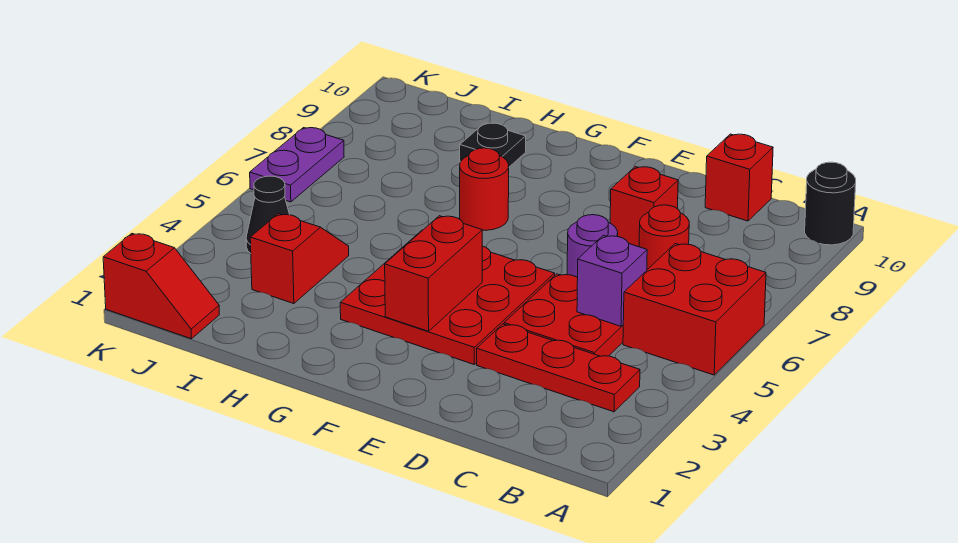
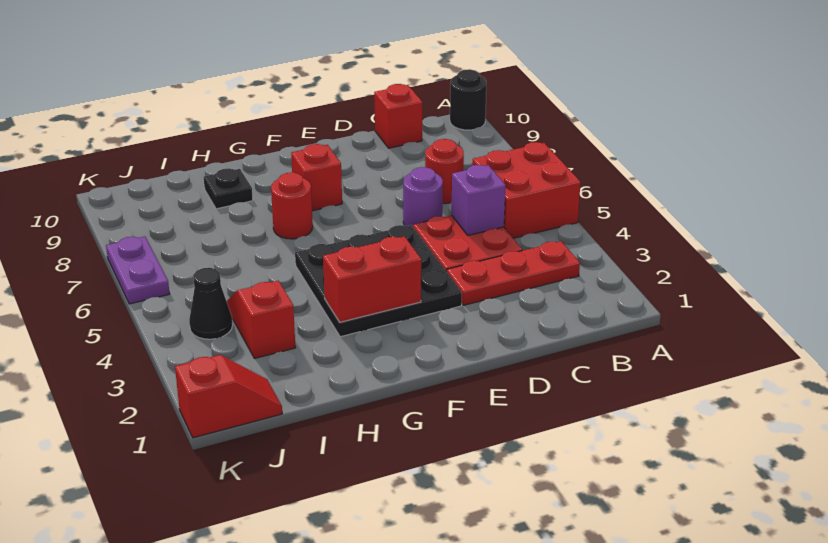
red 1x1 brick [610,167,678,247] -> red 1x1 brick moved to [291,144,342,211]
red 3x3 plate [340,231,555,364] -> black 3x3 plate [295,225,462,337]
red 1x2 brick [385,216,482,331] -> red 1x2 brick turned to [323,236,421,322]

